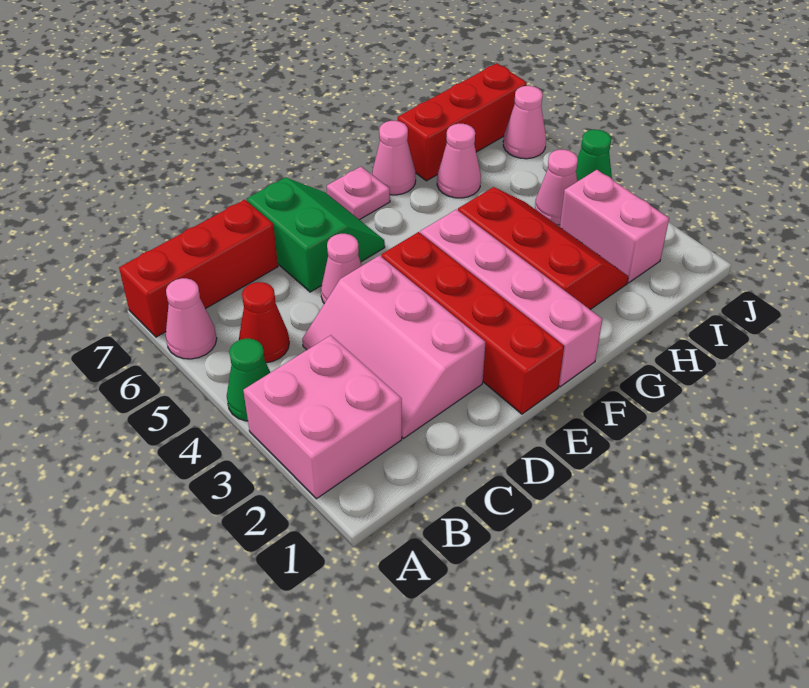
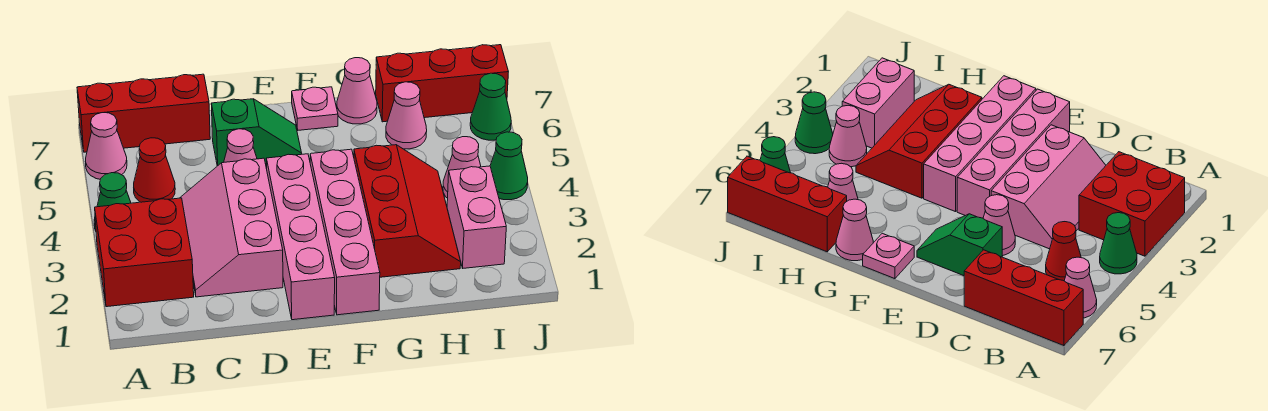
pink 2x2 brick [243,335,402,499] -> red 2x2 brick [95,198,194,307]
green 2x2 slope [247,177,385,292] -> green 1x2 slope [211,99,302,166]
red 1x4 brick [381,232,564,414] -> pink 1x4 brick [266,154,335,320]
pink 1x1 cone [503,86,546,159] -> green 1x1 cone [470,73,511,140]

